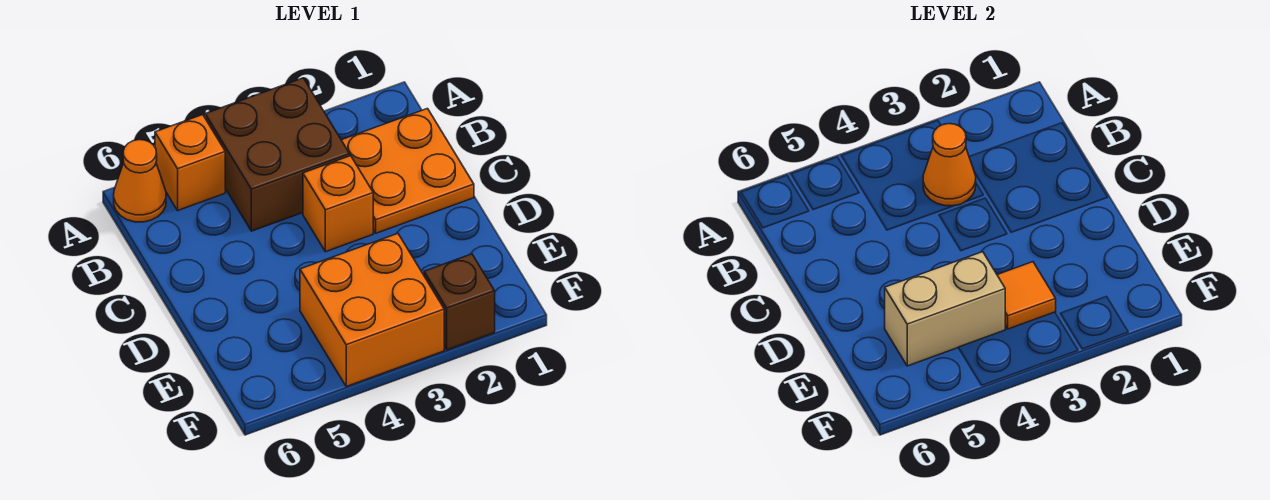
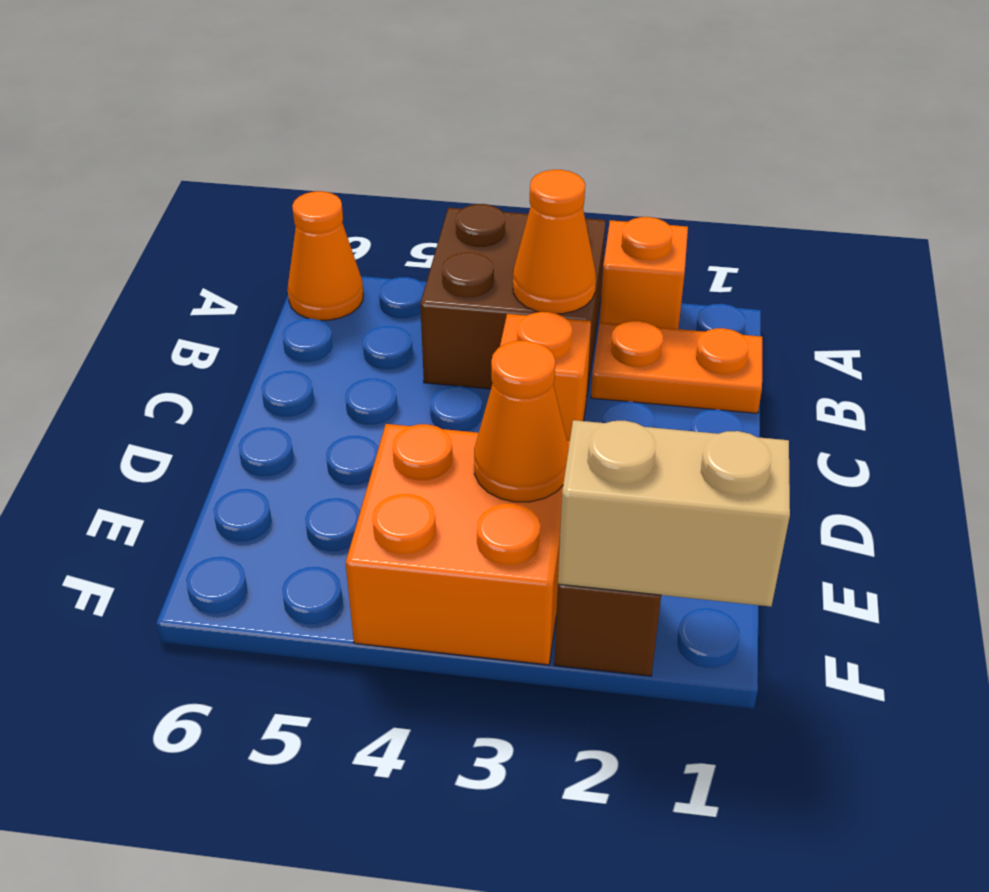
orange 1x1 brick [155,115,225,210] -> orange 1x1 brick moved to [600,217,688,329]
orange 2x2 plate [342,109,474,233] -> orange 1x2 plate [591,321,762,413]
orange 1x1 tile [997,262,1056,329] -> orange 1x1 cone [474,341,569,502]
tan 1x2 brick [885,252,1005,366] -> tan 1x2 brick moved to [558,420,790,607]

